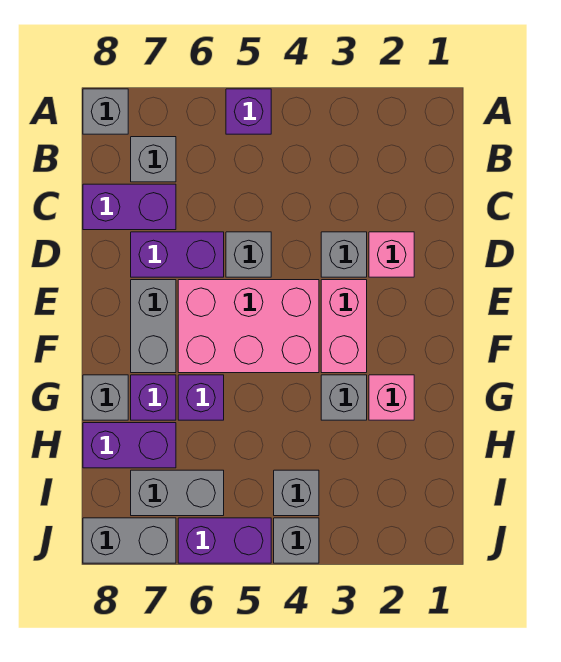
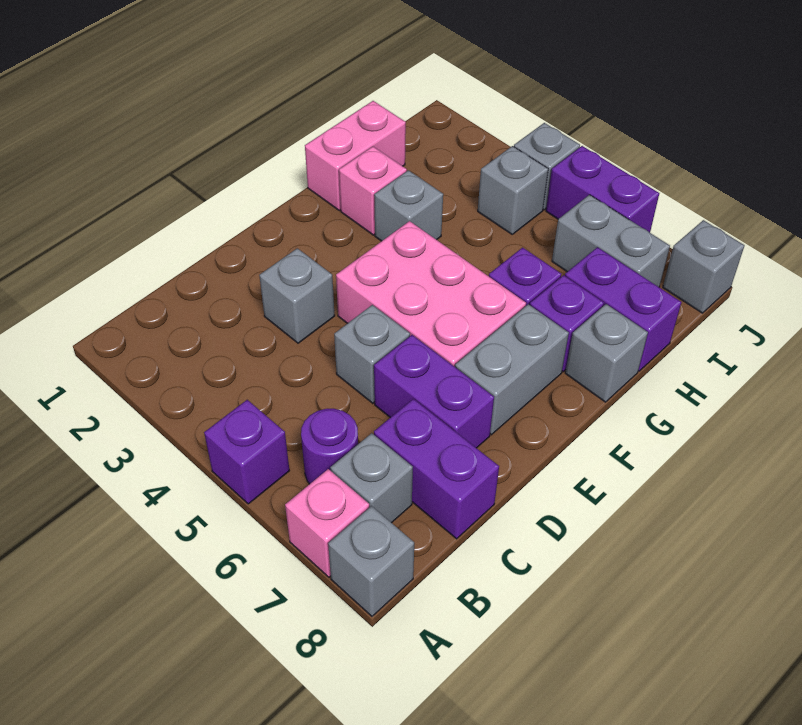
none -> purple 1x1 round brick [301,409,358,484]
pink 1x1 brick [369,232,414,277] -> pink 1x1 brick moved to [285,469,369,577]
pink 1x2 brick [321,280,367,373] -> pink 1x2 brick moved to [305,101,406,210]
grey 1x2 brick [83,518,176,563] -> grey 1x1 brick [663,220,744,313]

